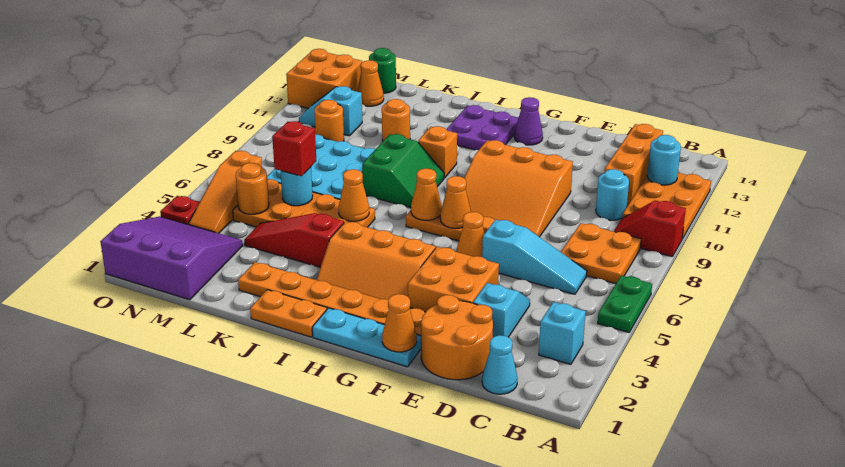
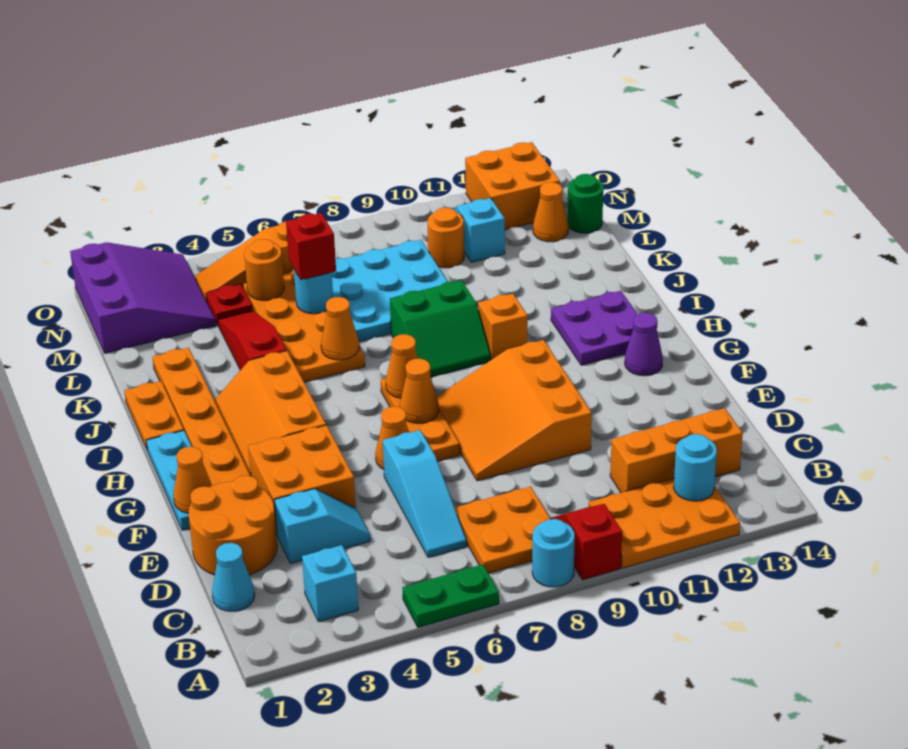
cyan 1x1 round brick [596,169,629,220] -> cyan 1x1 round brick moved to [532,519,575,587]
orange 1x1 round brick [382,99,410,141] -> none
red 1x1 plate [160,196,200,224] -> red 1x1 plate moved to [206,284,253,324]

